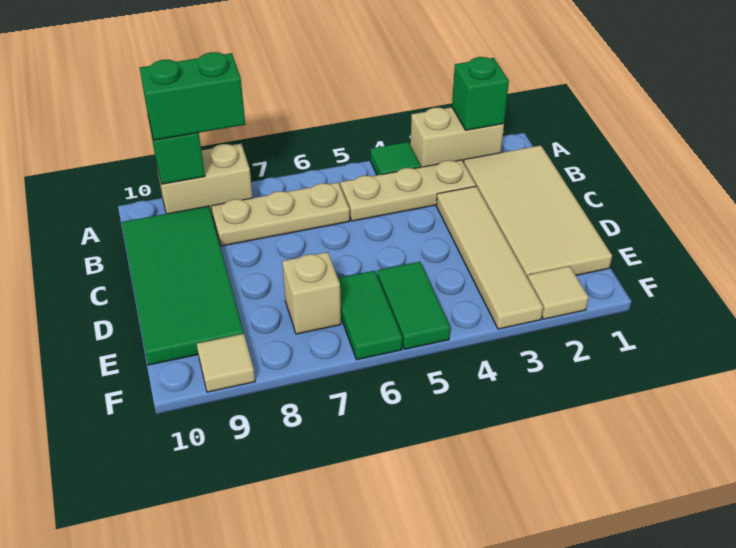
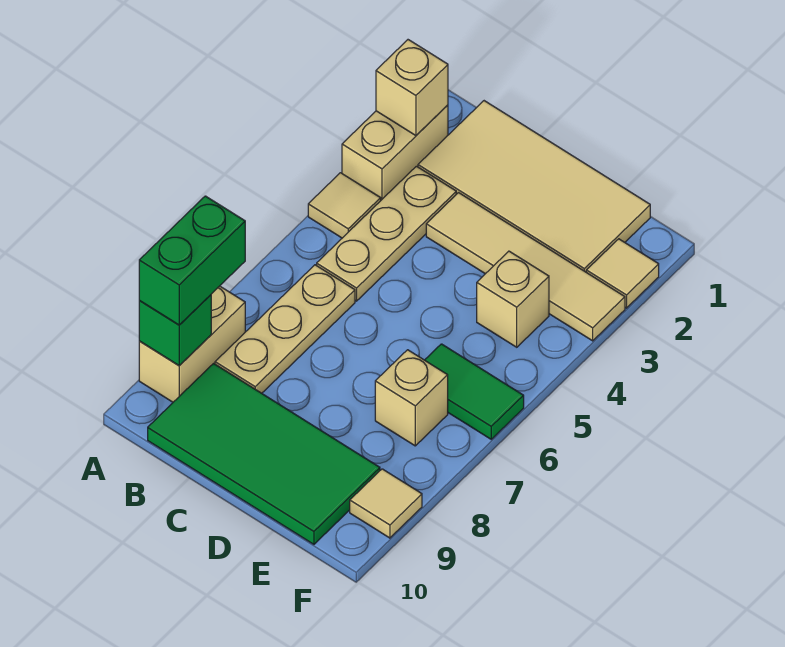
green 1x1 brick [452,57,509,130] -> tan 1x1 brick [376,40,448,136]
green 1x1 tile [370,142,421,175] -> tan 1x1 tile [308,173,381,238]
none -> tan 1x1 brick [477,251,549,347]
green 1x2 tile [377,262,450,349] -> none

